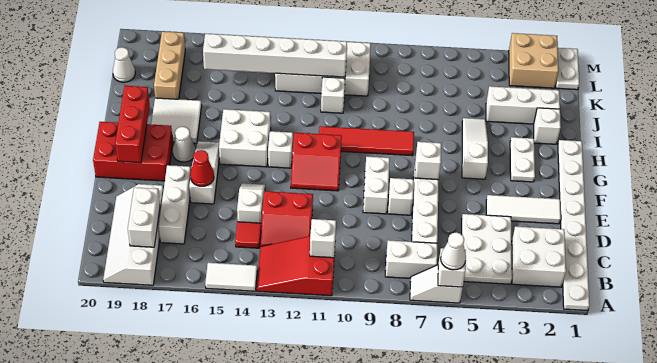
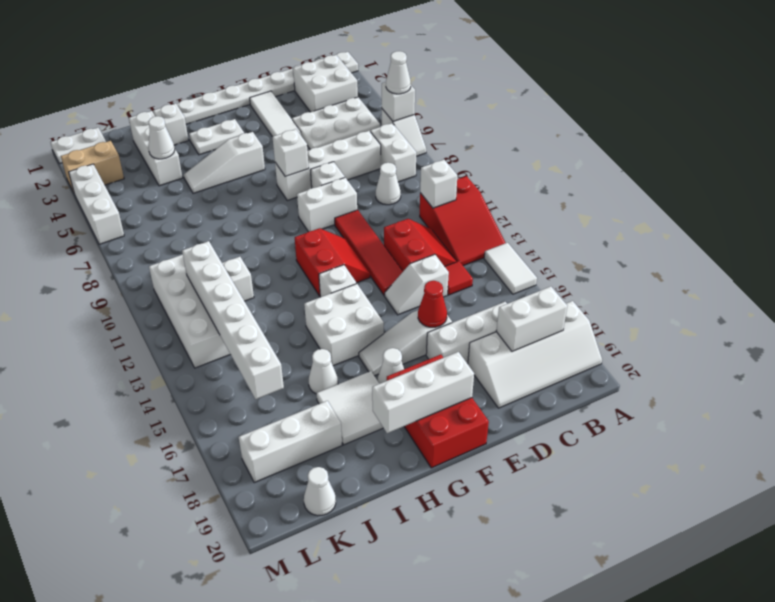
none -> white 1x1 cone [376,163,401,205]
red 1x3 brick [115,86,150,163] -> white 1x3 brick [372,352,474,433]
red 1x4 tile [319,126,414,156] -> red 1x4 tile moved to [335,210,403,295]
none -> white 1x1 cone [309,349,338,394]
none -> white 1x1 cone [148,116,175,159]
tan 1x3 brick [154,31,185,99] -> white 1x3 brick [239,401,342,482]
tan 2x2 brick [509,33,559,88] -> tan 1x2 brick [61,141,124,192]
none -> white 1x3 brick [69,164,124,244]

